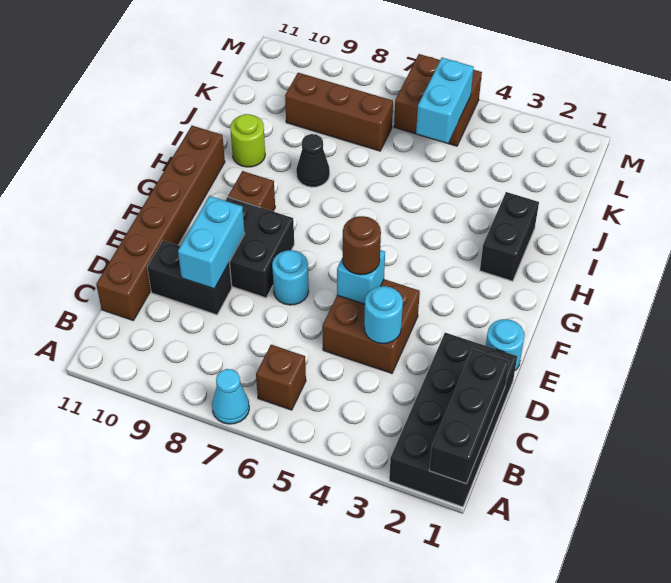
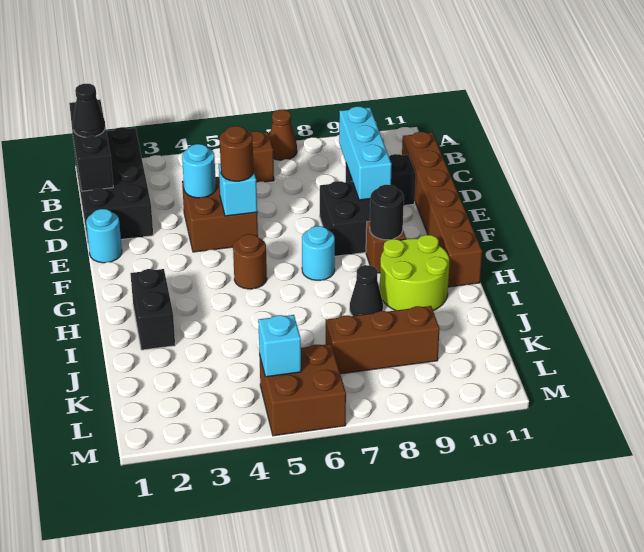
cyan 1x1 cone [212,369,249,424] -> brown 1x1 cone [269,110,297,160]
none -> black 1x1 cone [73,84,105,137]
cyan 1x2 brick [178,196,245,289] -> cyan 1x3 brick [339,107,392,200]
cyan 1x1 round brick [272,250,309,305] -> cyan 1x1 round brick moved to [302,226,335,280]
none -> brown 1x1 round brick [233,234,267,289]
none -> black 1x1 round brick [370,185,404,240]
lime 1x1 round brick [230,114,265,167] -> lime 2x2 round brick [380,235,449,311]
cyan 1x2 brick [416,58,474,143] -> cyan 1x1 brick [258,315,301,377]

